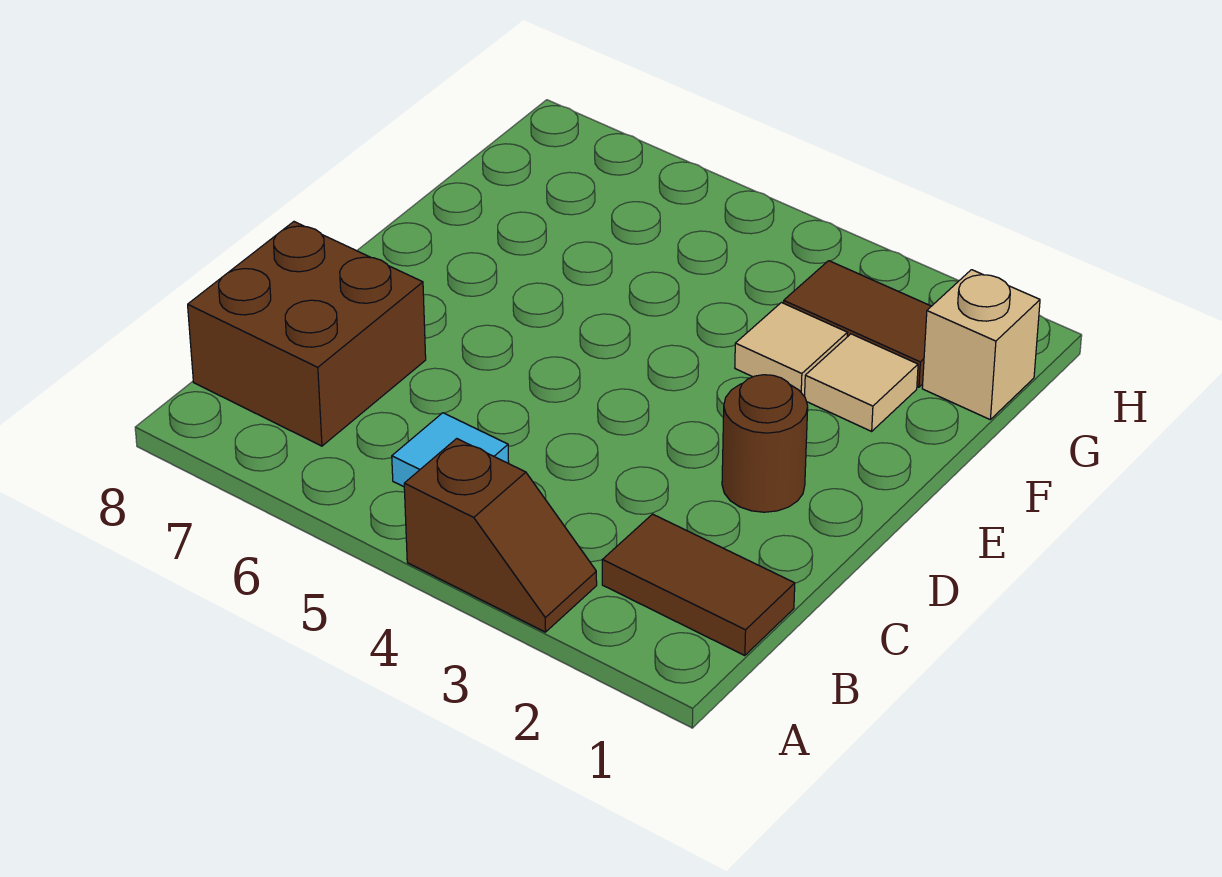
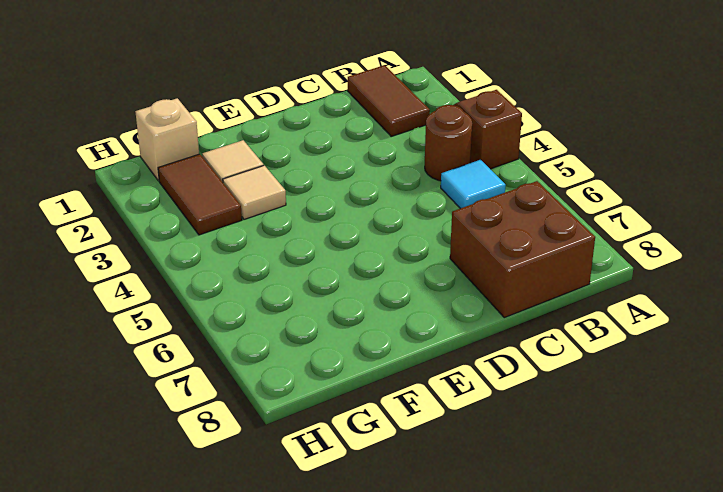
brown 1x1 round brick [722,375,808,512] -> brown 1x1 round brick moved to [425,105,472,181]

